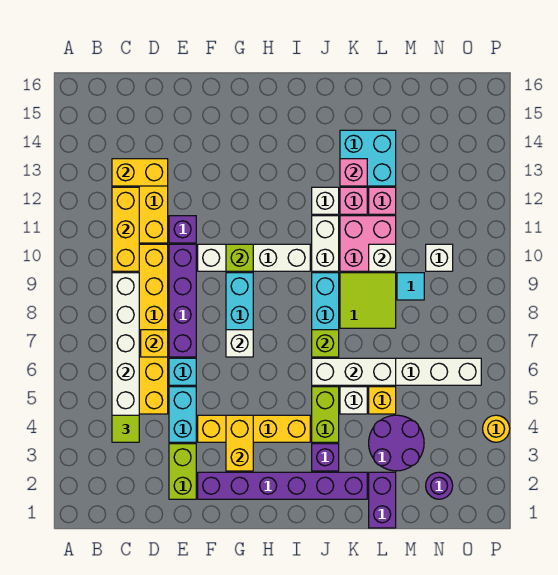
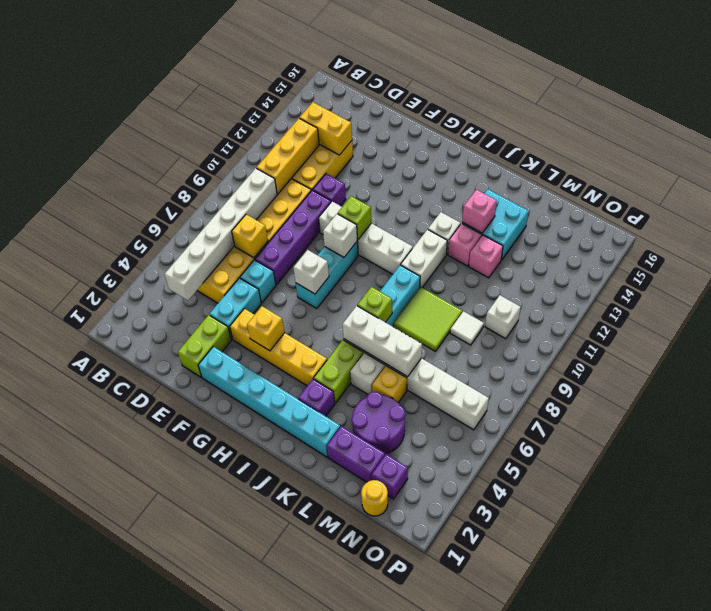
lime 1x1 tile [112,415,139,442] -> none
purple 1x6 brick [198,472,367,499] -> cyan 1x6 brick [198,347,340,457]
yellow 1x2 brick [226,415,253,471] -> yellow 1x1 brick [247,306,285,351]
pink 2x2 brick [340,216,396,271] -> none
purple 1x2 brick [369,472,396,528] -> purple 1x2 brick turned to [327,426,385,482]
white 1x1 brick [369,244,396,271] -> white 1x1 brick moved to [323,214,358,257]
cyan 1x1 tile [397,273,424,300] -> white 1x1 tile [450,311,484,345]
purple 1x1 round brick [426,472,453,499] -> purple 1x1 brick [372,454,408,499]
yellow 1x1 round brick [483,415,510,442] -> yellow 1x1 round brick moved to [361,480,388,516]

